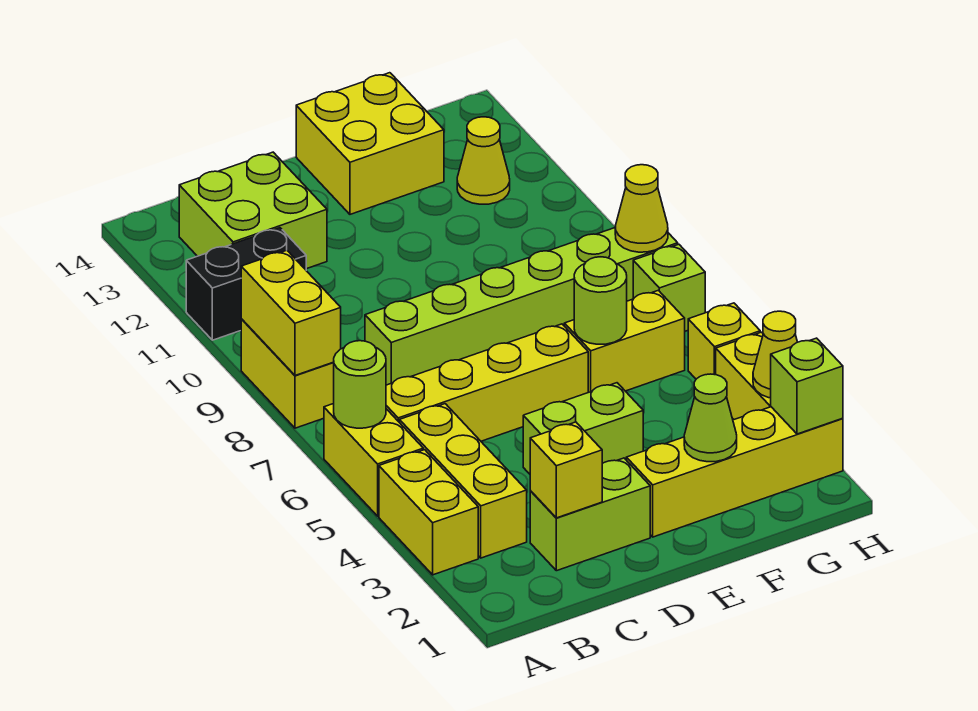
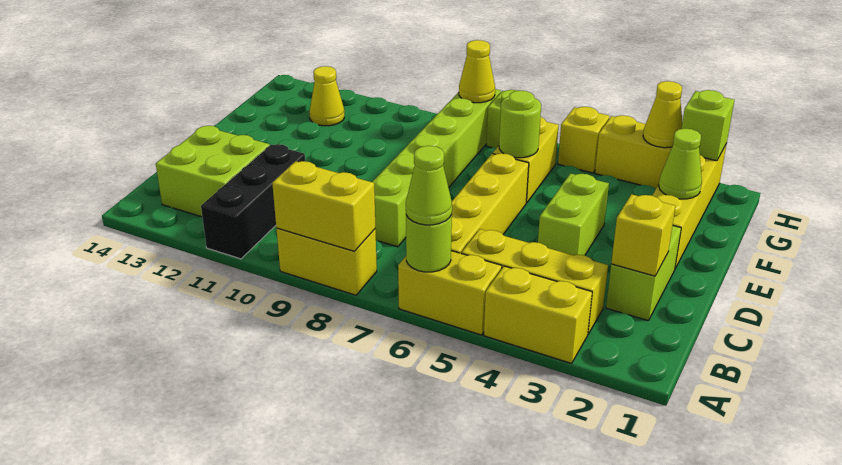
none -> lime 1x1 cone [406,146,452,225]
black 1x2 brick [186,228,306,340] -> black 1x3 brick [201,144,305,259]
yellow 2x2 brick [296,73,444,214] -> none

